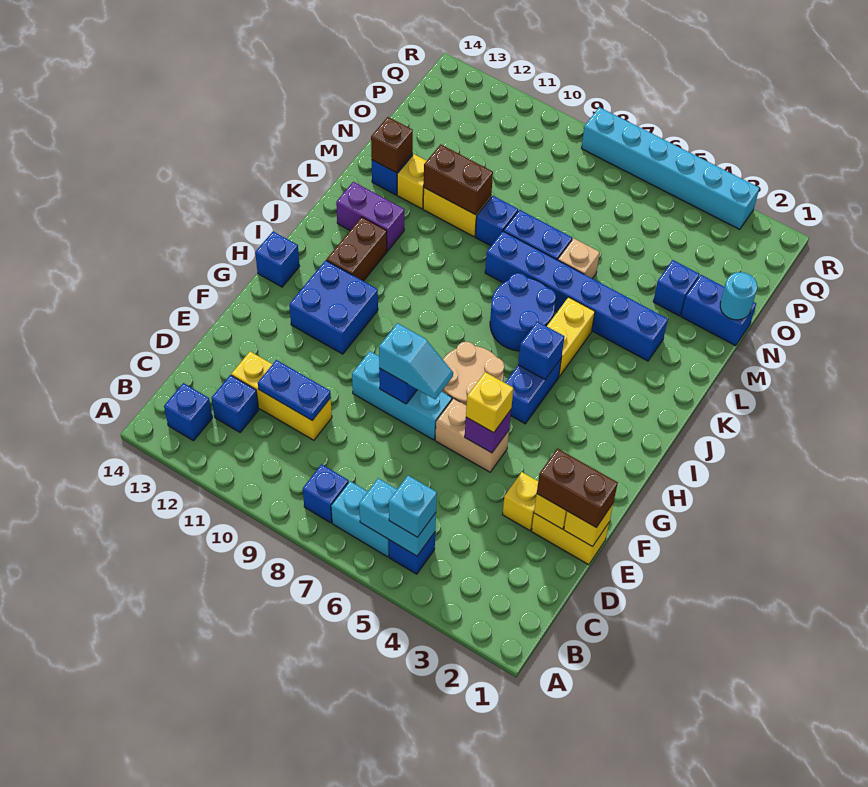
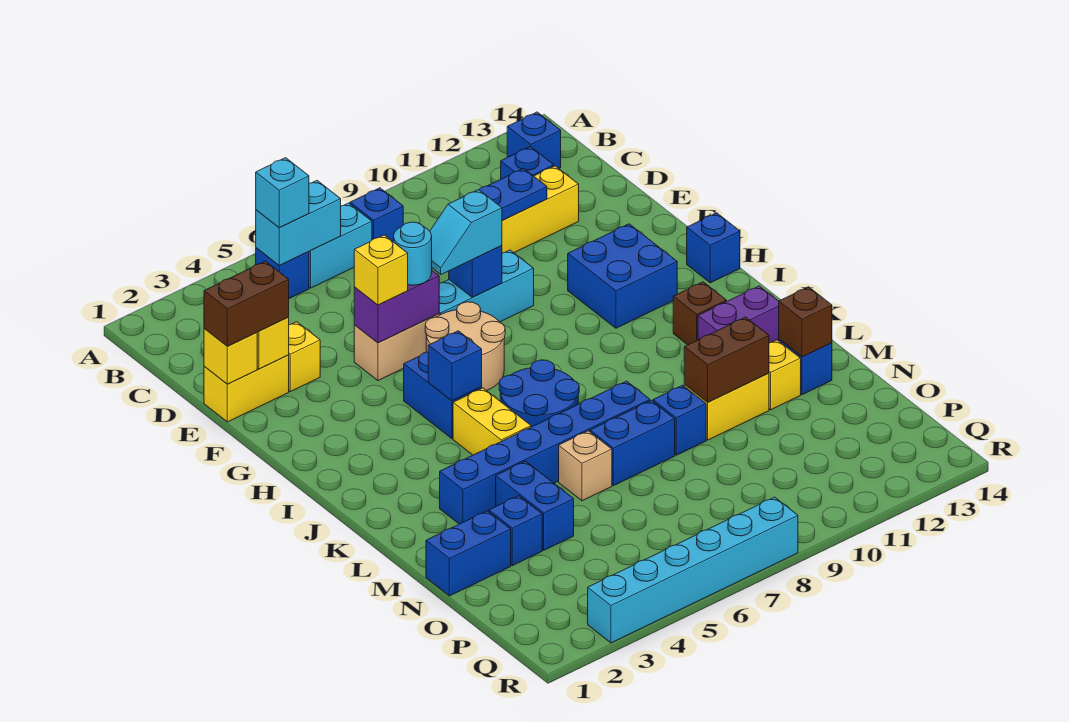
purple 1x1 brick [465,410,511,453] -> purple 1x2 brick [354,271,439,343]
brown 1x2 brick [326,217,387,281] -> brown 1x1 brick [673,282,727,345]
none -> blue 1x2 brick [496,461,574,550]
cyan 1x1 round brick [720,272,757,320] -> cyan 1x1 round brick moved to [394,222,432,285]

